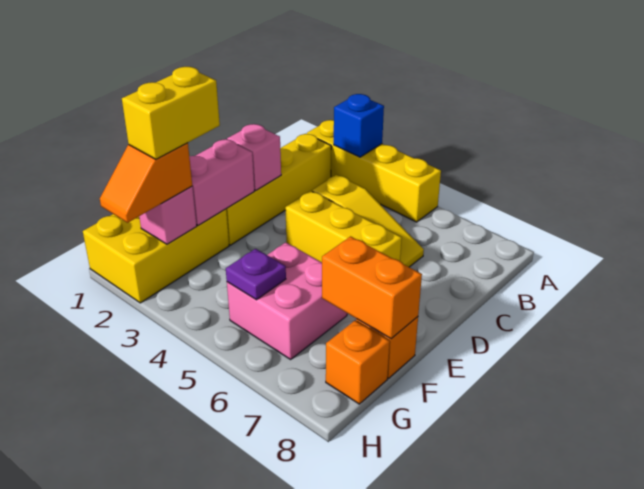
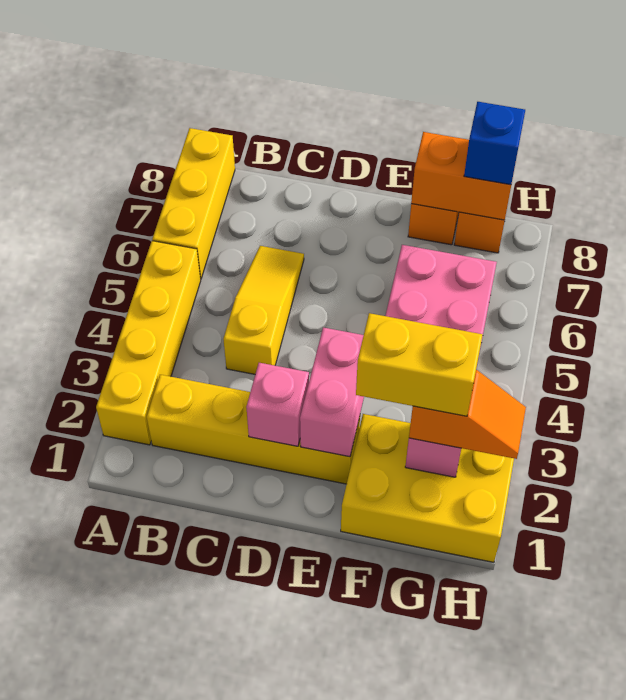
blue 1x1 brick [334,94,384,157] -> blue 1x1 brick moved to [464,102,525,185]
yellow 1x3 brick [285,191,402,262] -> yellow 1x3 brick moved to [152,128,235,279]
pink 1x2 brick [189,139,254,225] -> pink 1x2 brick turned to [300,327,364,457]
orange 1x2 brick [322,236,422,339] -> orange 1x2 brick turned to [411,132,511,220]
purple 1x1 plate [226,249,286,300] -> none

